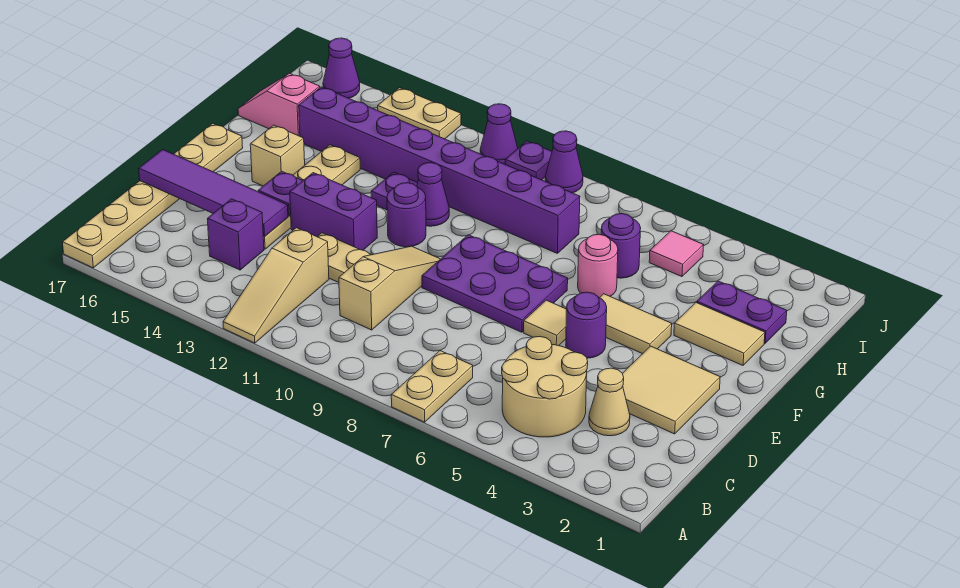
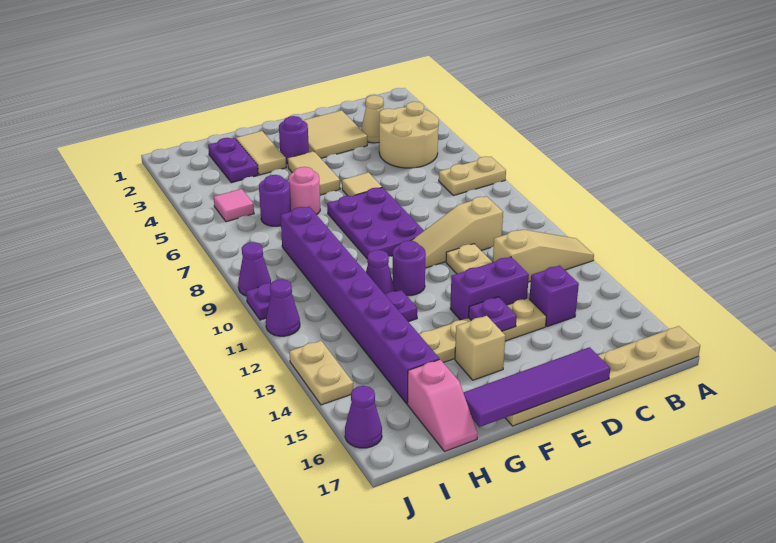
purple 1x4 tile [139,150,288,236] -> purple 1x4 tile turned to [463,347,610,427]
purple 1x1 round brick [566,292,607,358] -> purple 1x1 round brick moved to [279,116,309,164]
purple 1x2 brick [290,173,377,250] -> purple 1x2 brick turned to [450,257,529,320]

